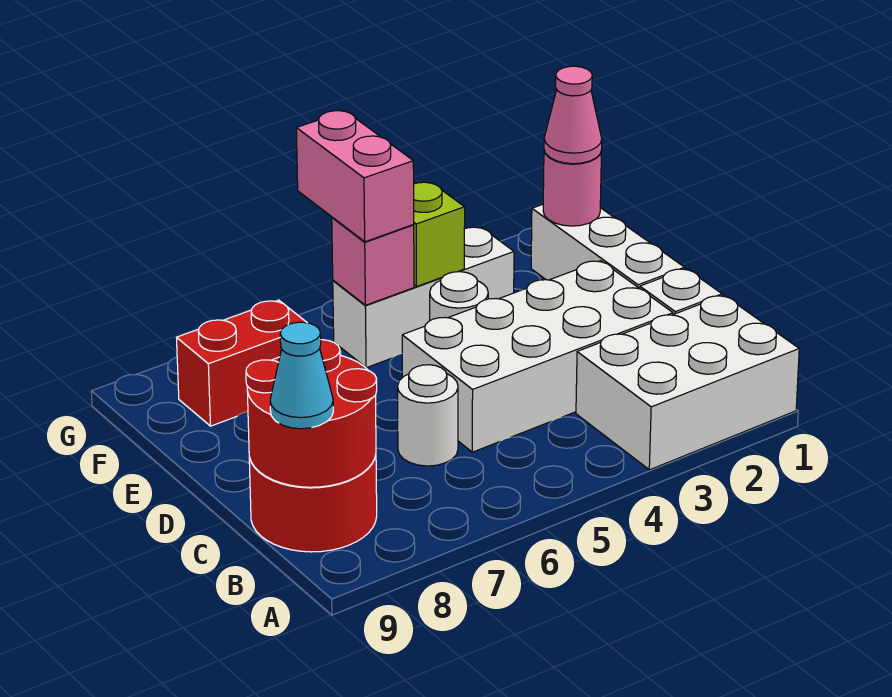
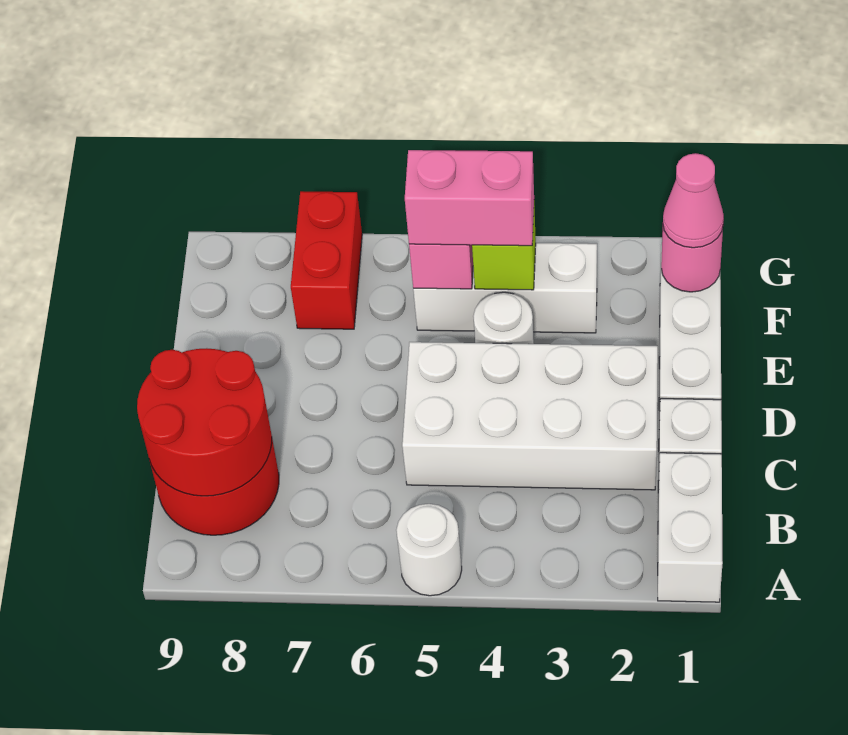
white 2x3 brick [576,295,799,470] -> white 1x2 brick [658,453,723,602]
cyan 1x1 cone [270,322,333,429] -> none
white 1x1 round brick [398,365,458,466] -> white 1x1 round brick moved to [396,504,462,596]
pink 1x2 brick [296,111,414,242] -> pink 1x2 brick turned to [405,150,534,246]
red 1x2 brick [177,300,307,426] -> red 1x2 brick turned to [291,191,362,329]

